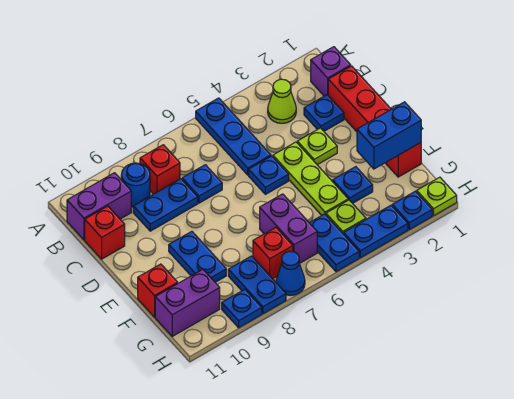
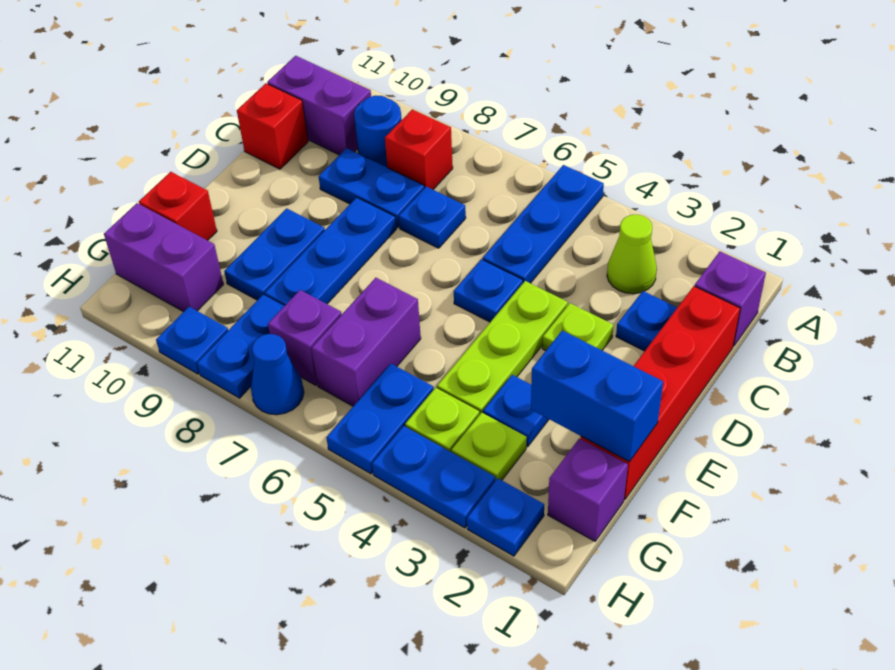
none -> blue 1x3 plate [265,197,396,306]
none -> purple 1x1 brick [548,438,628,541]
red 1x1 brick [253,227,293,279] -> purple 1x1 brick [268,290,342,385]
lime 1x1 plate [417,177,457,216] -> lime 1x1 plate moved to [452,413,527,481]

